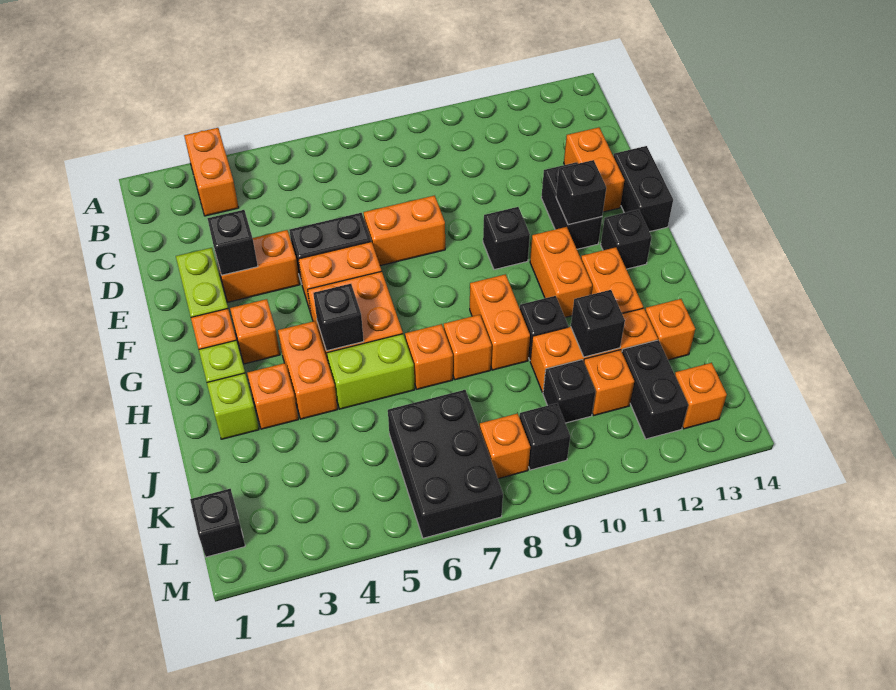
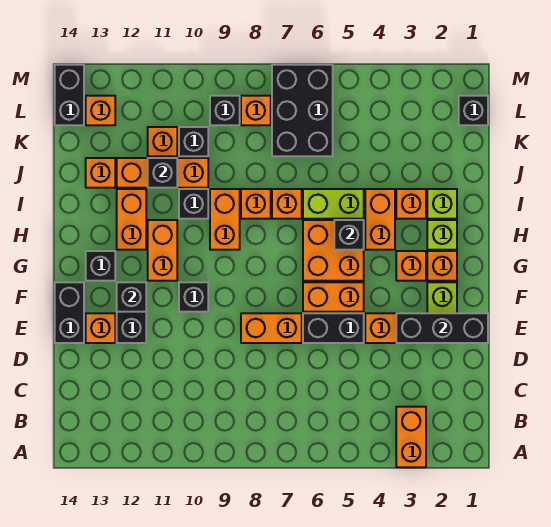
orange 1x2 brick [564,127,625,212] -> orange 1x1 brick [86,313,115,343]
black 1x1 brick [207,210,258,275] -> black 1x3 brick [396,313,488,343]
black 1x2 brick [622,340,688,439] -> black 1x2 brick moved to [55,65,84,125]

